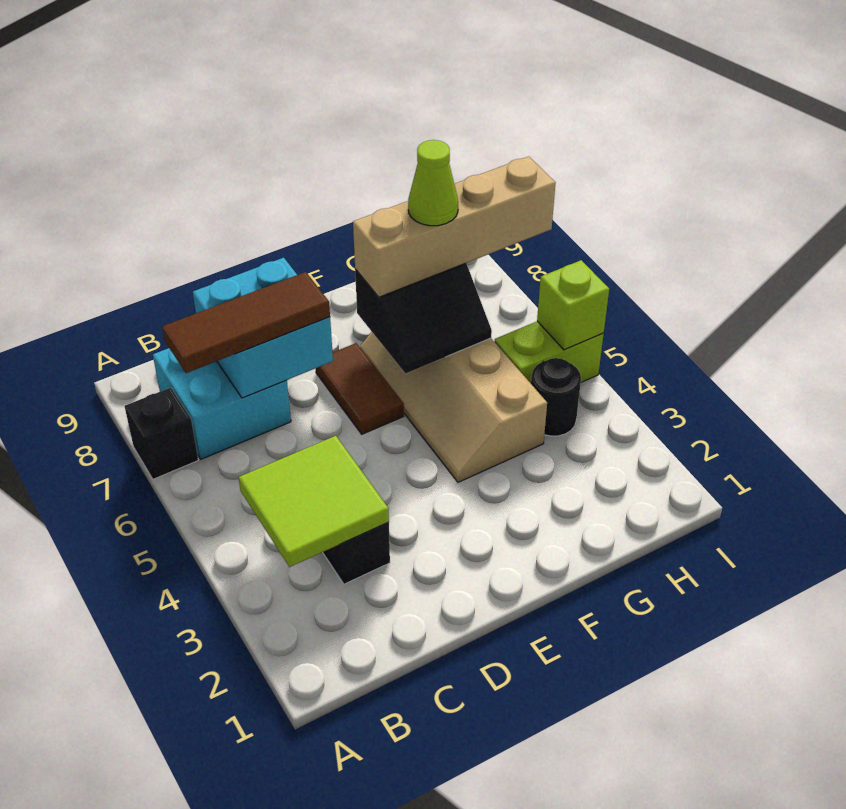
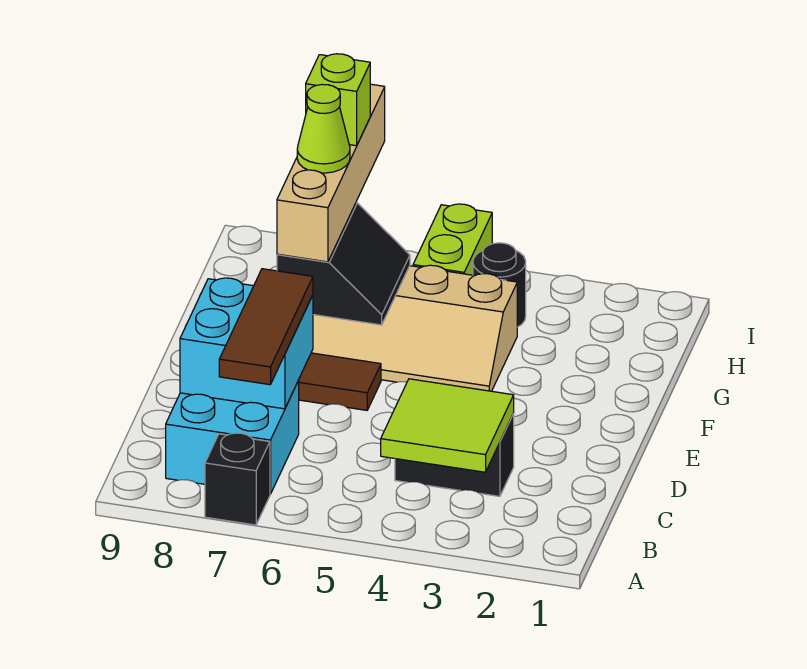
lime 1x1 brick [537,260,609,350] -> lime 1x1 brick moved to [306,54,370,146]

